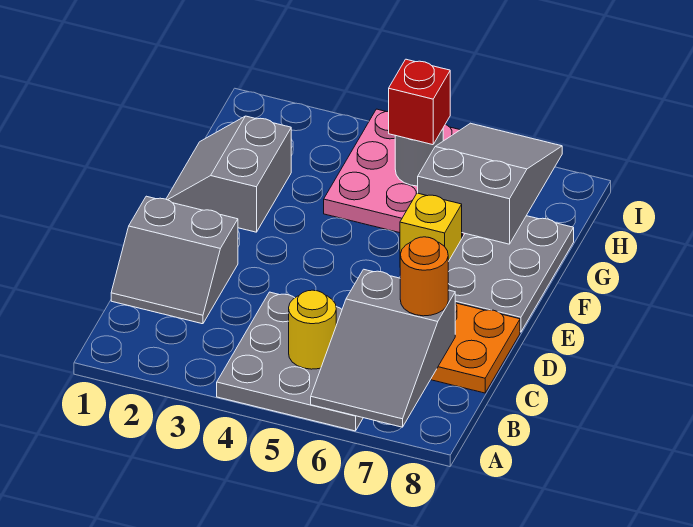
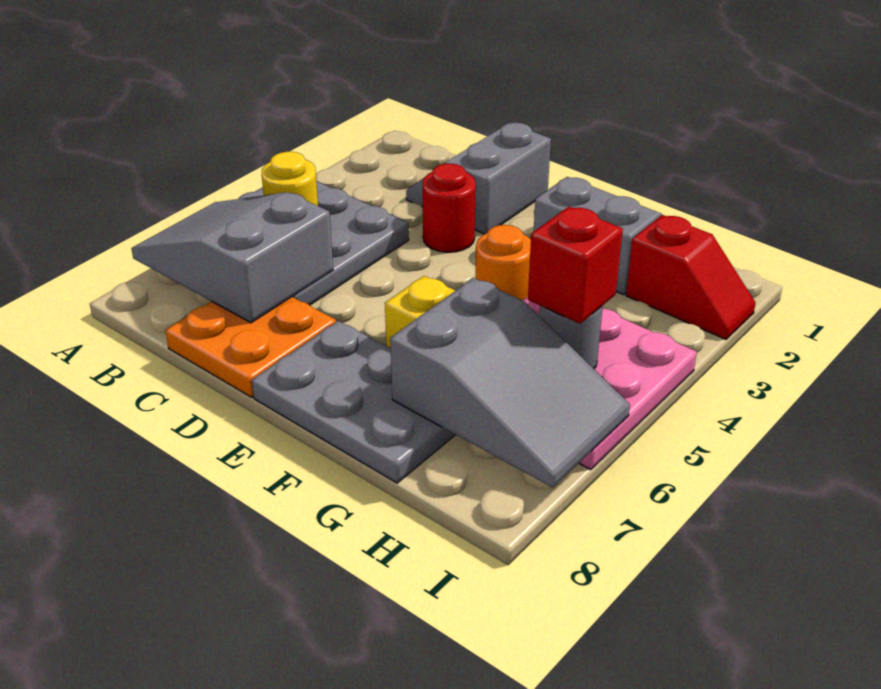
orange 1x1 round brick [400,237,448,316] -> orange 1x1 round brick moved to [475,225,531,300]
none -> red 1x1 round brick [423,164,476,252]
none -> red 1x2 slope [626,215,756,339]

